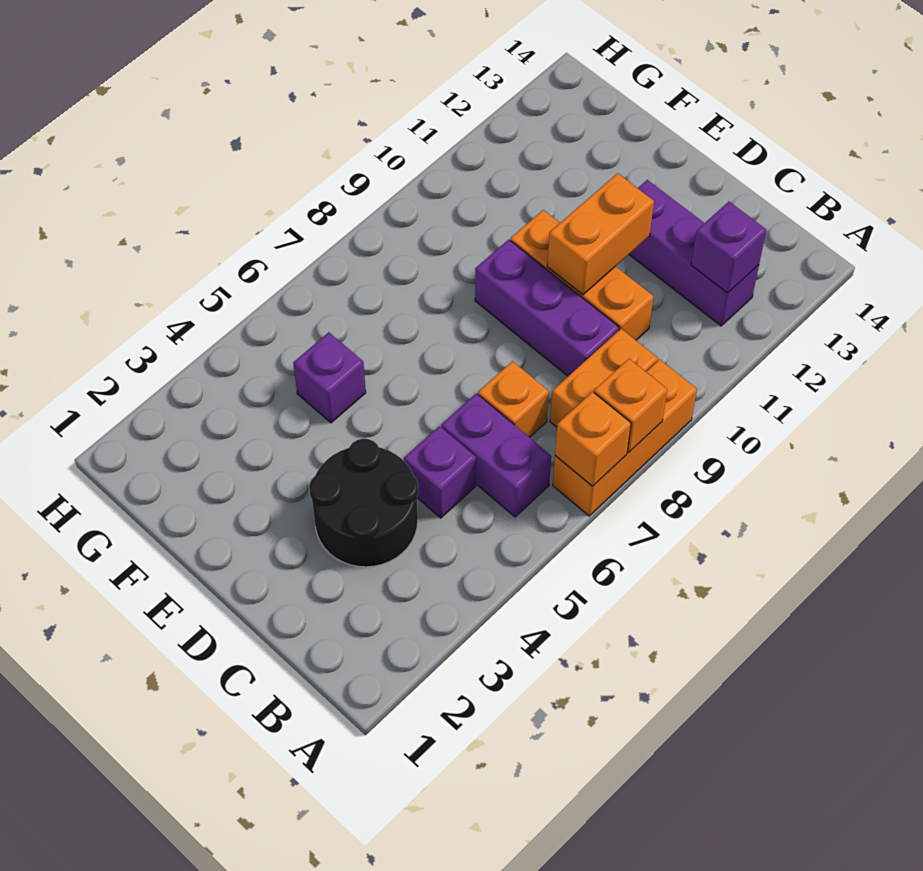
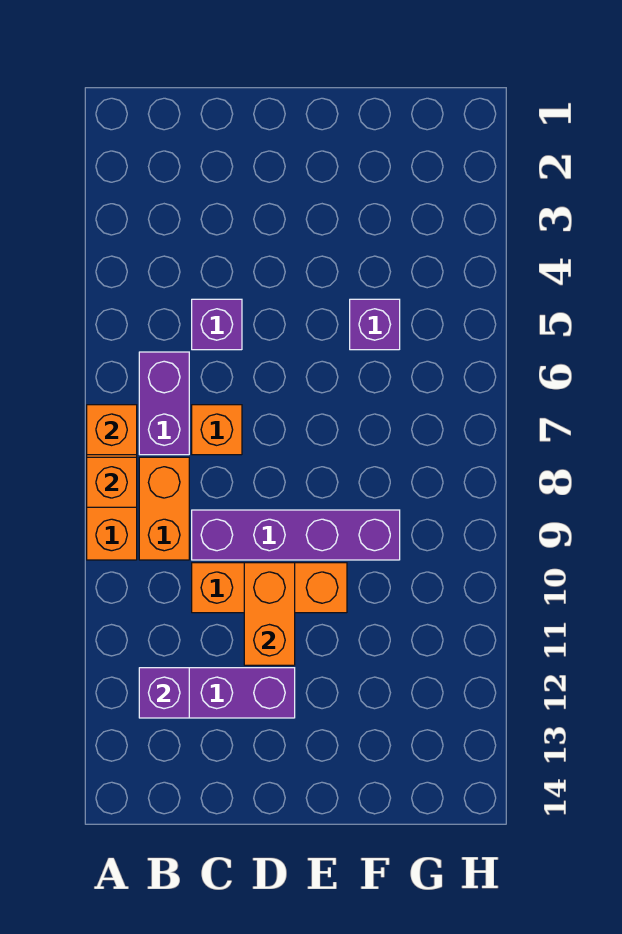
purple 1x2 brick [441,393,551,517] -> purple 1x2 brick turned to [139,352,189,455]
black 2x2 round brick [309,439,418,567] -> none
purple 1x3 brick [475,240,619,376] -> purple 1x4 brick [192,510,400,560]

